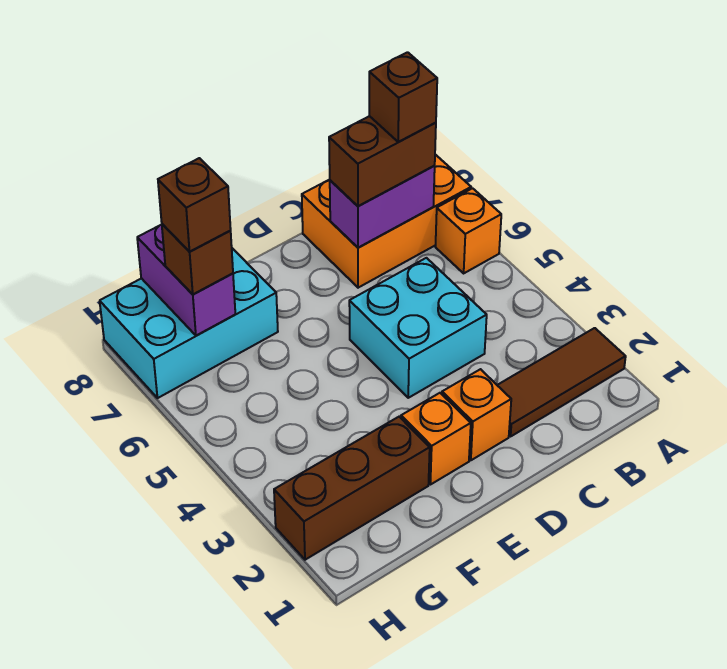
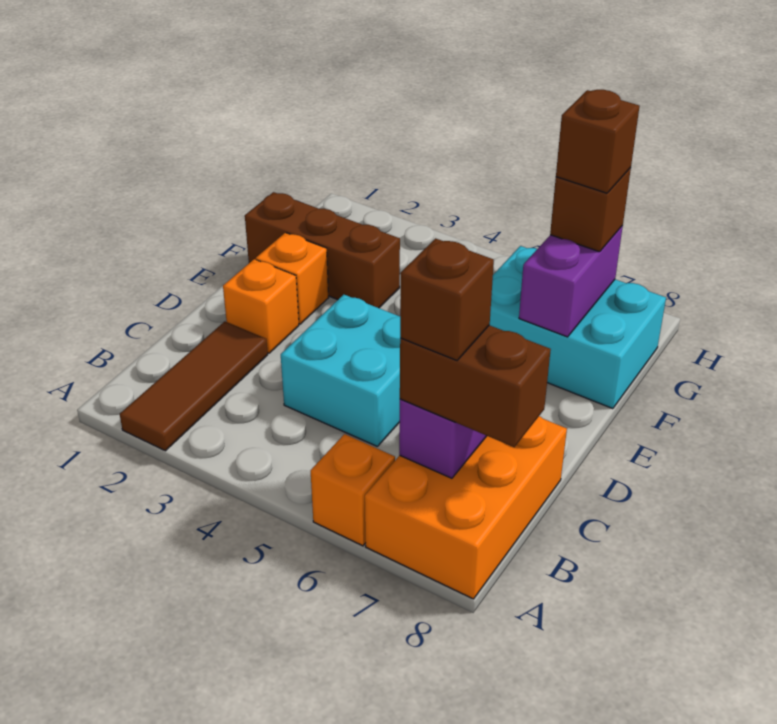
brown 1x2 brick [329,116,436,206] -> brown 1x2 brick turned to [400,325,551,447]
brown 1x3 brick [274,417,430,560] -> brown 1x3 brick turned to [245,192,400,308]
cyan 2x3 brick [100,248,278,398] -> cyan 2x3 brick turned to [490,246,666,409]
purple 1x2 brick [137,225,235,336] -> purple 1x2 brick turned to [519,226,623,337]

